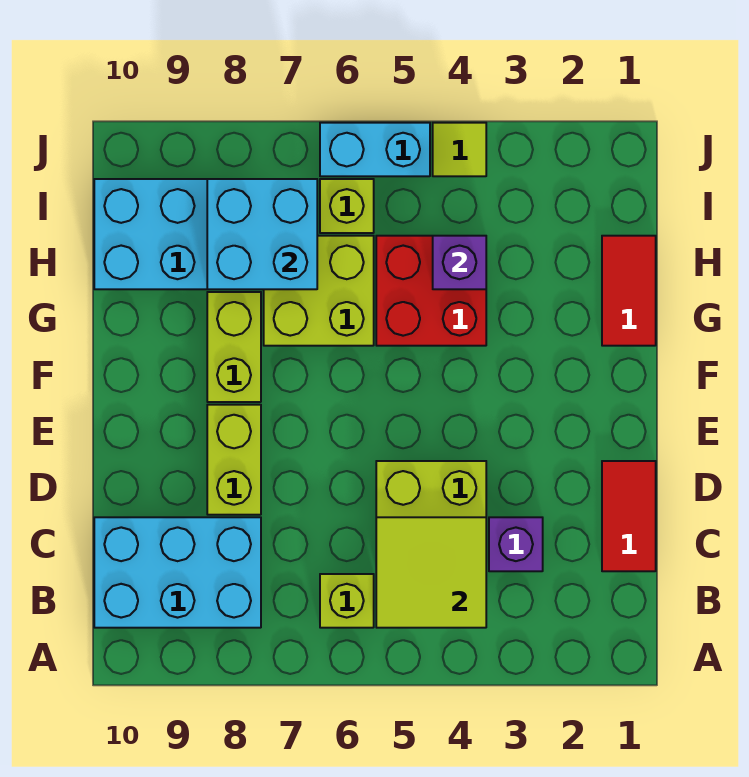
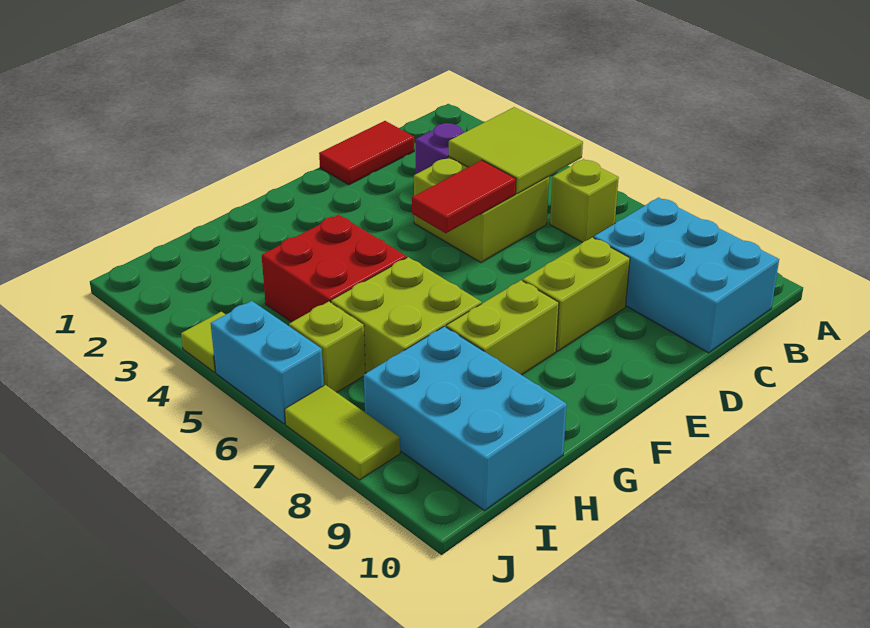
red 1x2 tile [602,236,656,346] -> red 1x2 tile moved to [412,160,516,233]
purple 1x1 brick [433,236,486,289] -> none
cyan 2x2 brick [207,179,317,289] -> none
none -> lime 1x2 tile [285,385,400,480]

